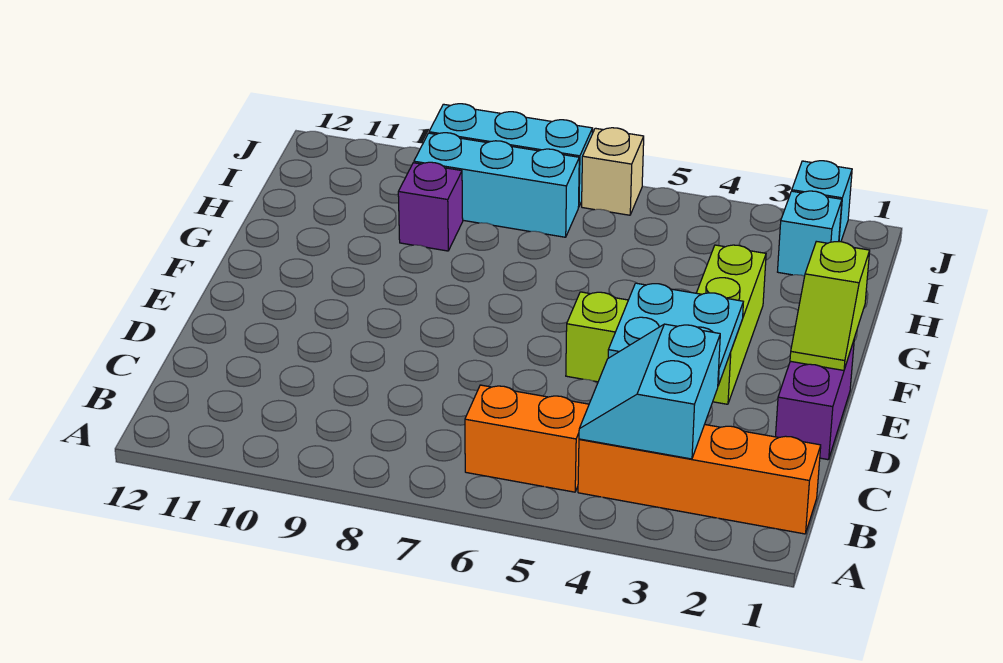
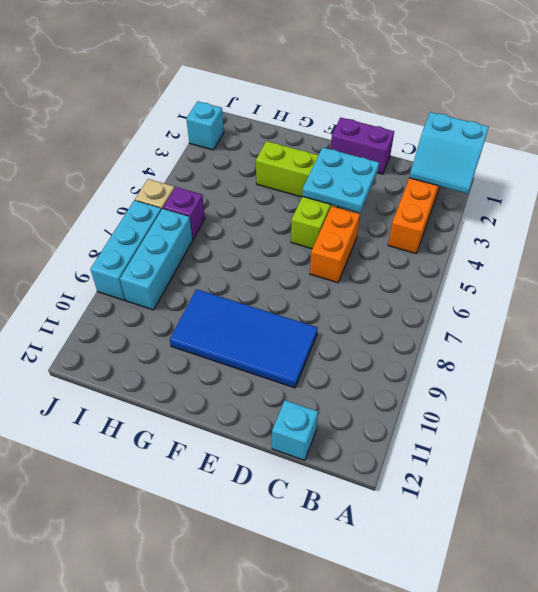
cyan 2x2 slope [579,324,720,459] -> cyan 2x2 slope moved to [409,112,489,194]
orange 1x2 brick [465,385,589,492] -> orange 1x2 brick moved to [310,206,360,283]
none -> blue 2x4 tile [170,289,318,388]
lime 1x2 slope [790,241,870,370] -> none
purple 1x1 brick [398,162,463,251] -> purple 1x1 brick moved to [163,187,205,239]
cyan 1x1 brick [778,191,842,276] -> cyan 1x1 brick moved to [272,400,318,461]

